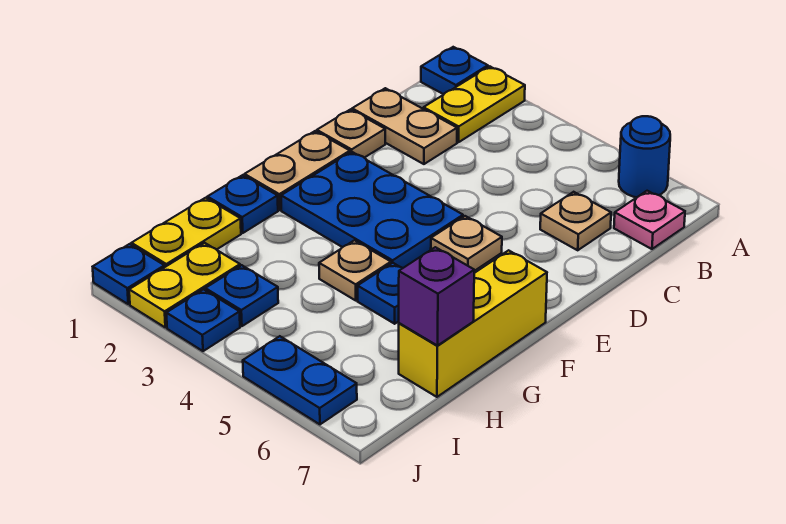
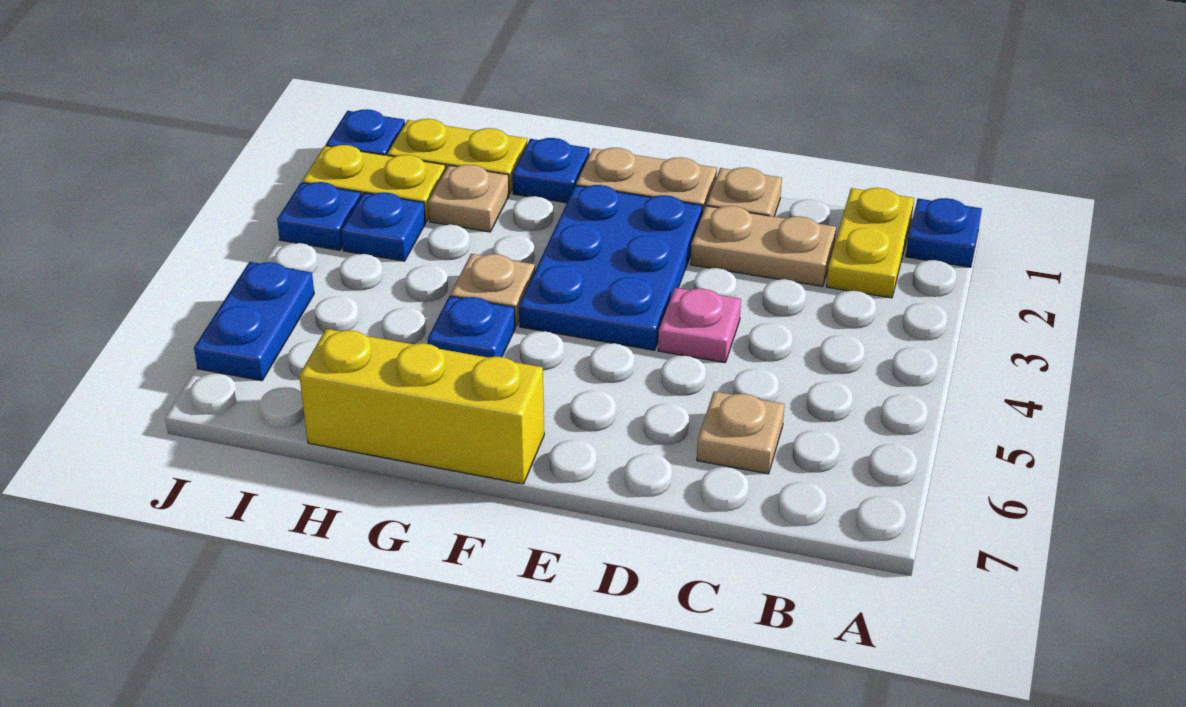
yellow 1x2 plate [423,66,525,142] -> yellow 1x2 plate turned to [826,188,914,298]
blue 1x1 round brick [619,116,670,197] -> none
pink 1x1 plate [614,191,685,249] -> pink 1x1 plate moved to [658,288,741,363]
tan 1x2 plate [352,88,457,164] -> tan 1x2 plate turned to [690,206,836,287]
tan 1x1 plate [431,216,502,271] -> tan 1x1 plate moved to [428,165,509,232]
purple 1x1 brick [399,247,474,346] -> none

